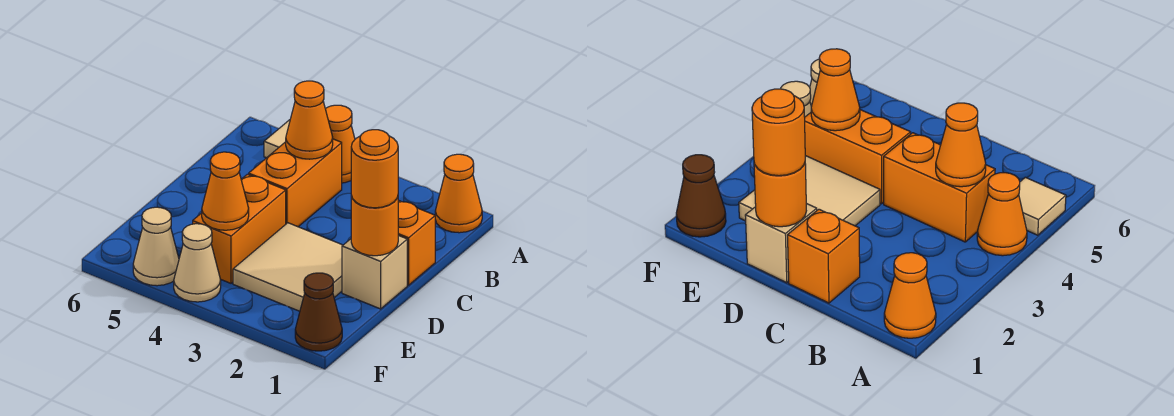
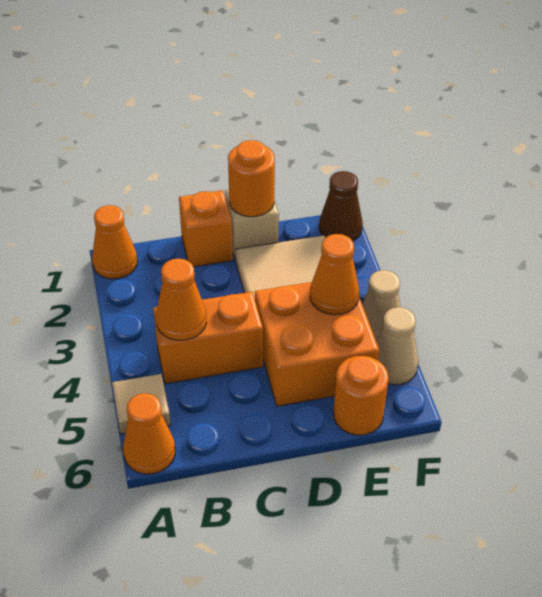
orange 1x1 cone [326,105,355,183] -> orange 1x1 cone moved to [123,393,175,474]
orange 1x1 round brick [351,130,398,208] -> orange 1x1 round brick moved to [333,356,389,435]
orange 1x2 brick [193,174,286,283] -> orange 2x2 brick [255,282,379,406]

